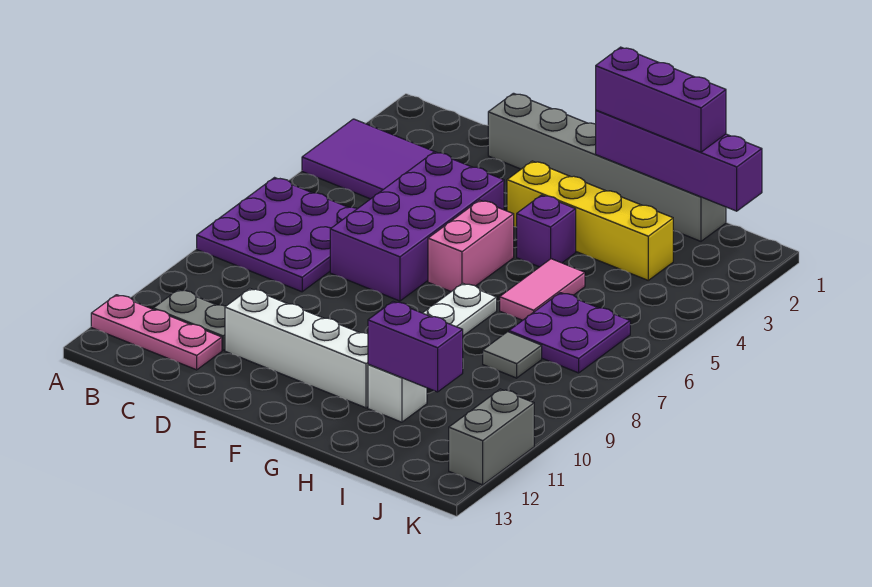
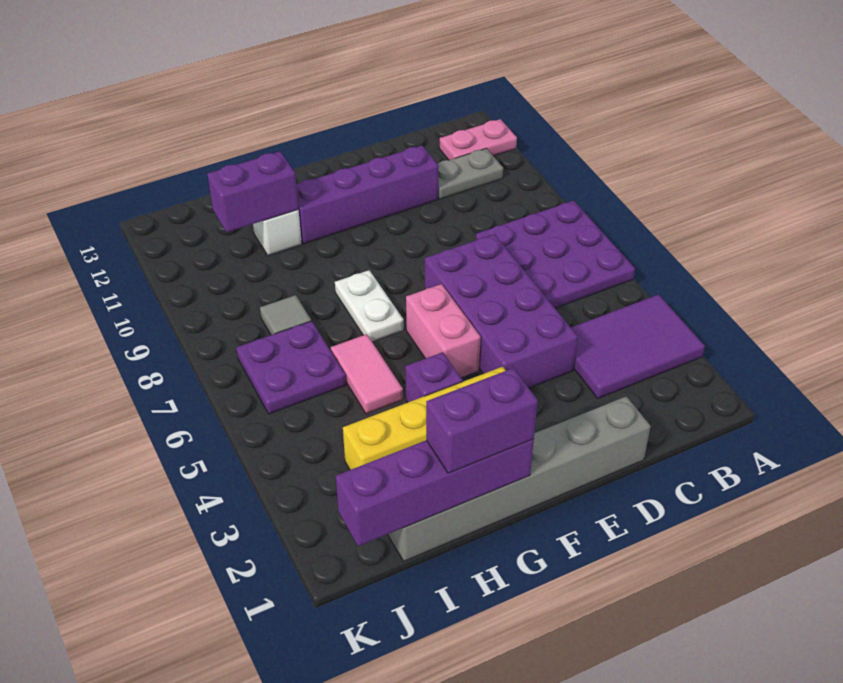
pink 1x3 plate [91,295,222,370] -> pink 1x2 plate [439,119,517,160]
white 1x4 brick [225,289,368,408] -> purple 1x4 brick [296,146,439,244]
purple 1x3 brick [596,47,726,152] -> purple 1x2 brick [426,368,538,473]
grey 1x2 brick [449,389,534,485] -> none

